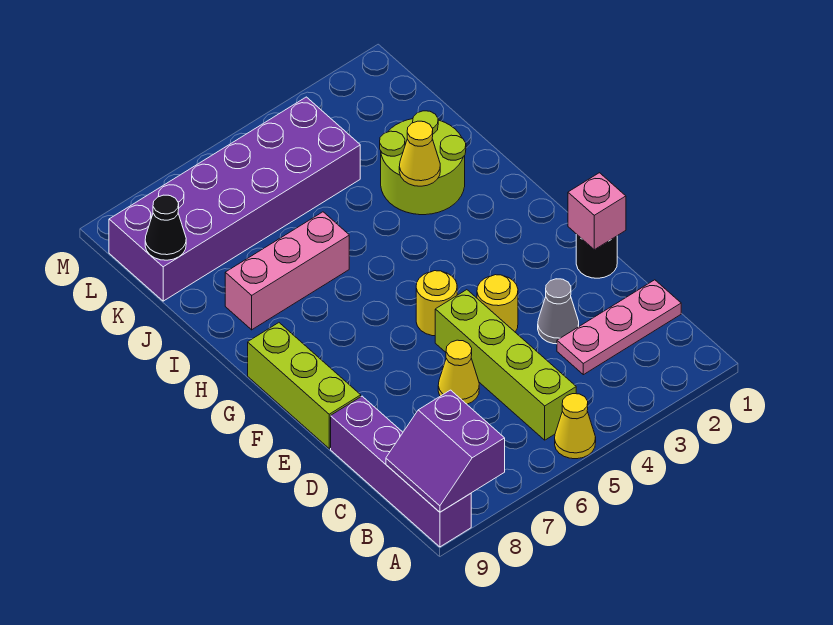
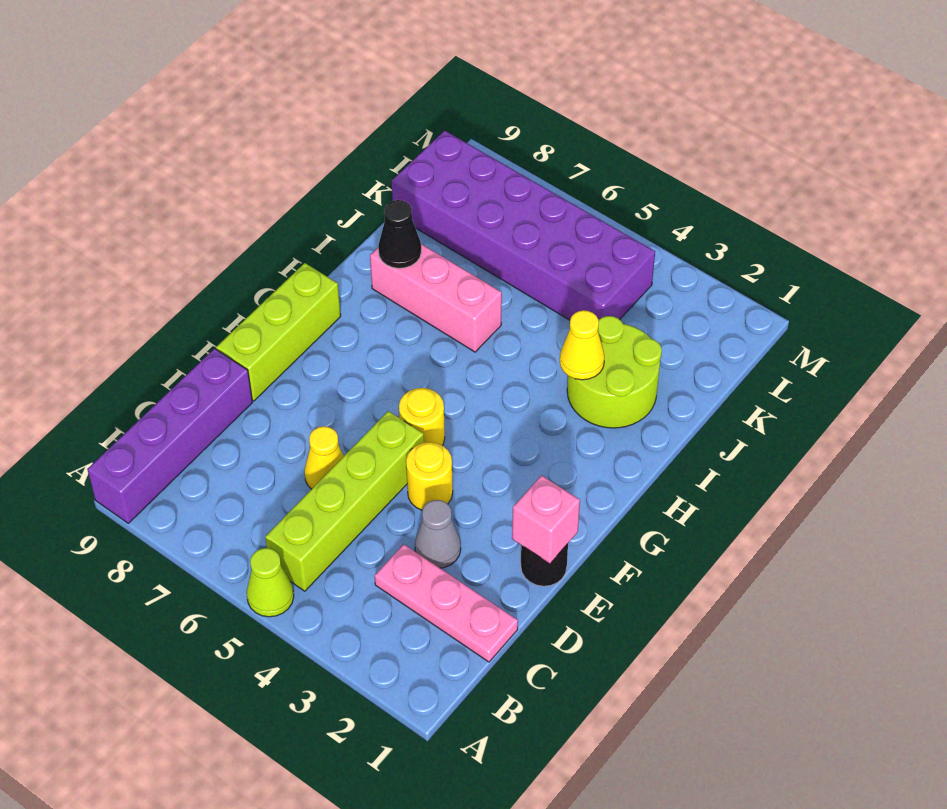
yellow 1x1 cone [555,394,596,459] -> lime 1x1 cone [247,548,294,617]
purple 2x2 slope [386,390,505,512] -> none
black 1x1 cone [145,195,186,260] -> black 1x1 cone moved to [378,200,421,268]

